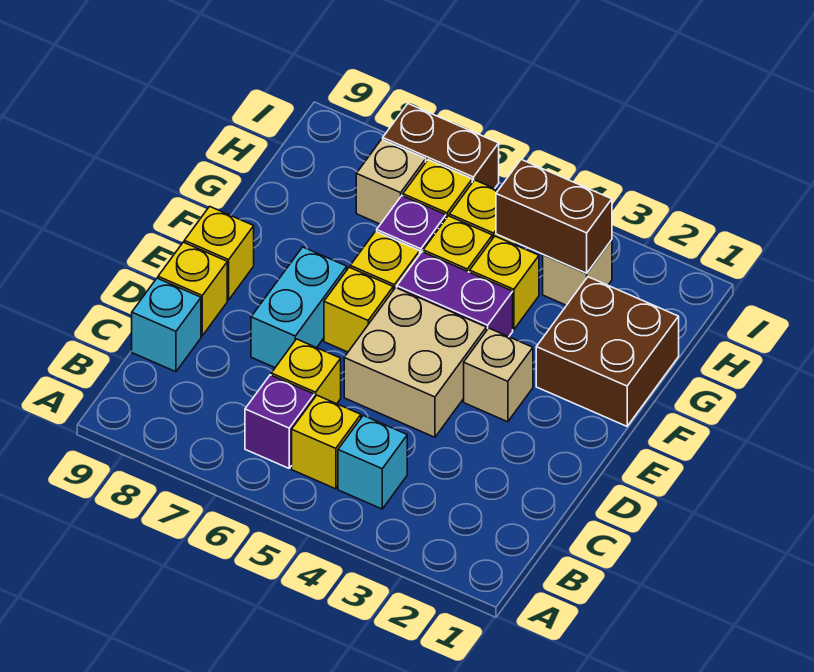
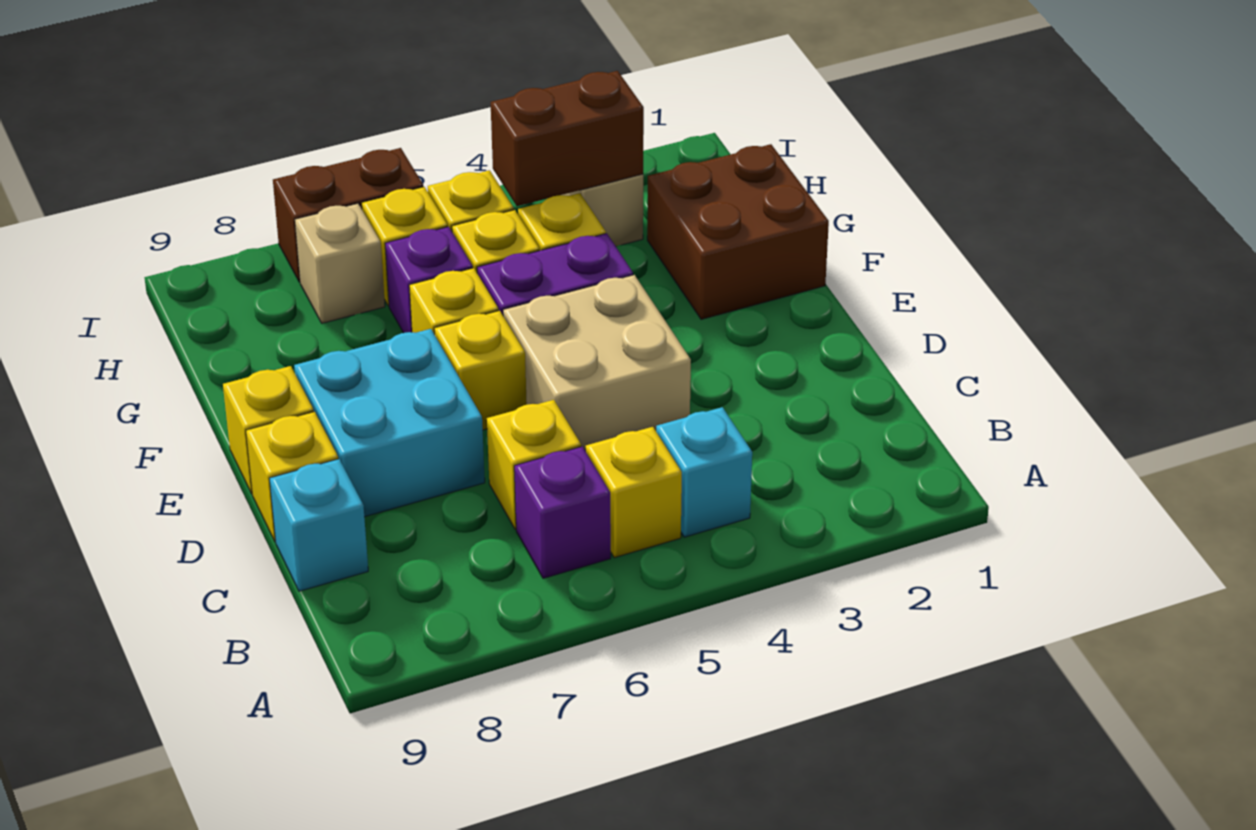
cyan 1x2 brick [251,247,347,368] -> cyan 2x2 brick [294,329,485,517]
tan 1x1 brick [464,328,533,422] -> none

